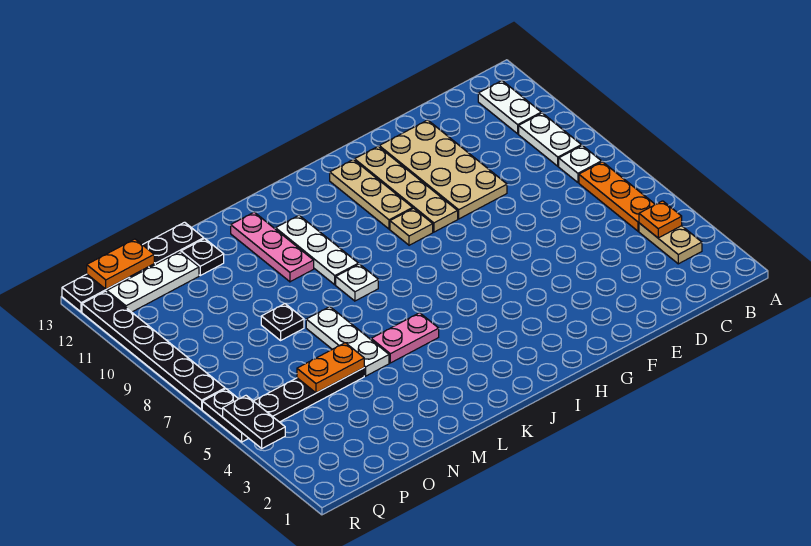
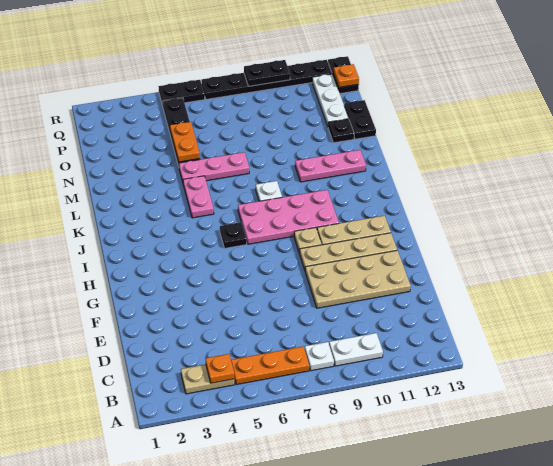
white 1x2 plate [478,81,541,134] -> none
none -> pink 2x4 plate [238,190,339,244]
white 1x3 plate [276,215,358,285] -> none
white 1x3 plate [306,307,389,376] -> pink 1x3 plate [179,152,249,182]
black 1x1 plate [261,304,304,340] -> black 1x1 plate moved to [220,222,247,248]
orange 1x2 plate [87,239,154,289] -> orange 1x1 plate [333,64,359,87]
black 1x2 plate [223,396,285,448] -> black 1x2 plate moved to [244,60,290,86]

